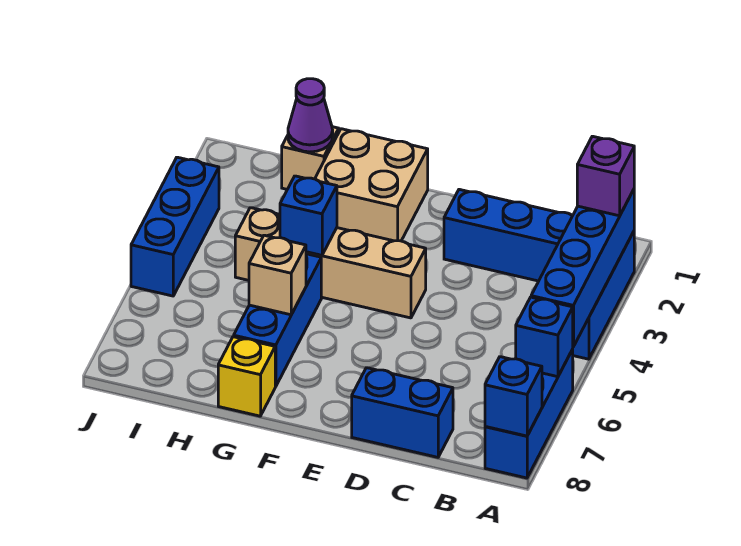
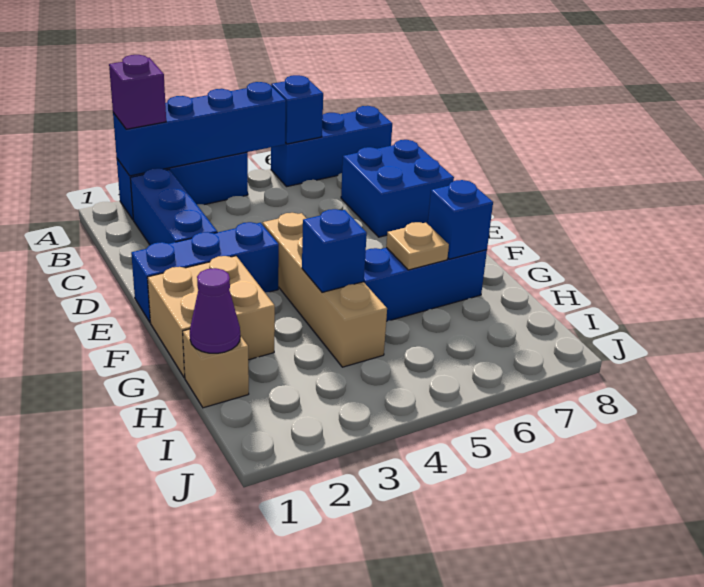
blue 1x1 brick [485,357,542,436] -> blue 1x1 brick moved to [428,180,493,259]
blue 1x2 brick [352,368,453,457] -> blue 2x2 brick [341,140,454,237]
tan 1x1 brick [249,235,306,315] -> tan 1x1 plate [386,222,449,270]
yellow 1x1 brick [218,337,275,416] -> none
blue 1x3 brick [131,157,219,296] -> blue 1x3 brick moved to [131,222,279,322]

